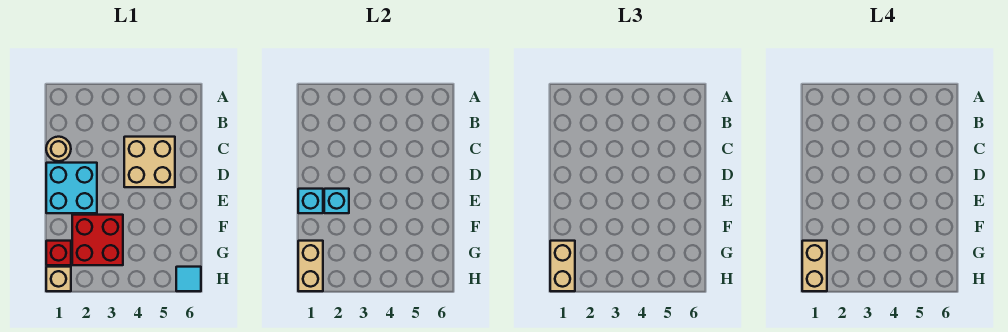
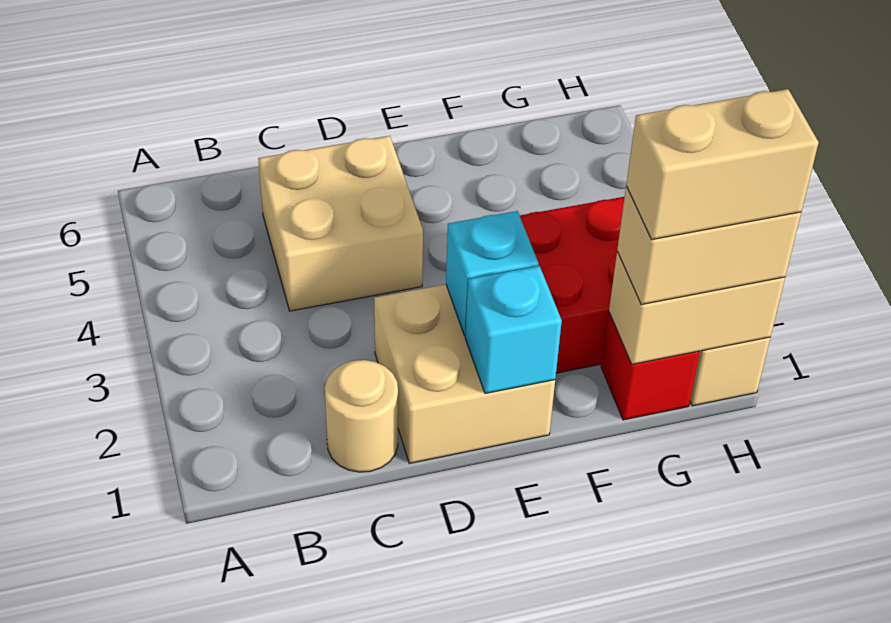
cyan 2x2 brick [46,163,97,213] -> tan 2x2 brick [374,284,555,463]
cyan 1x1 tile [176,267,201,291] -> none

